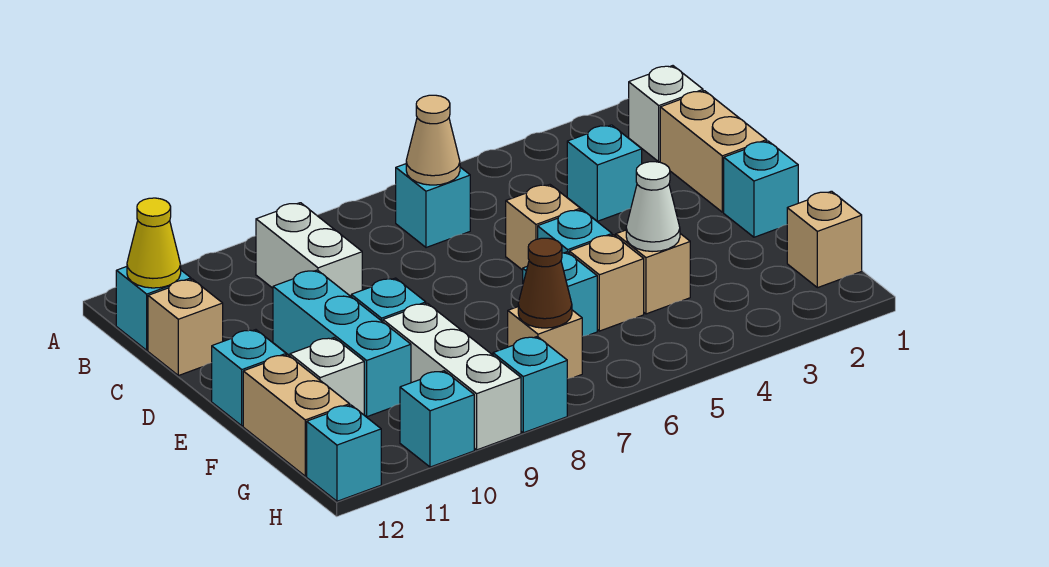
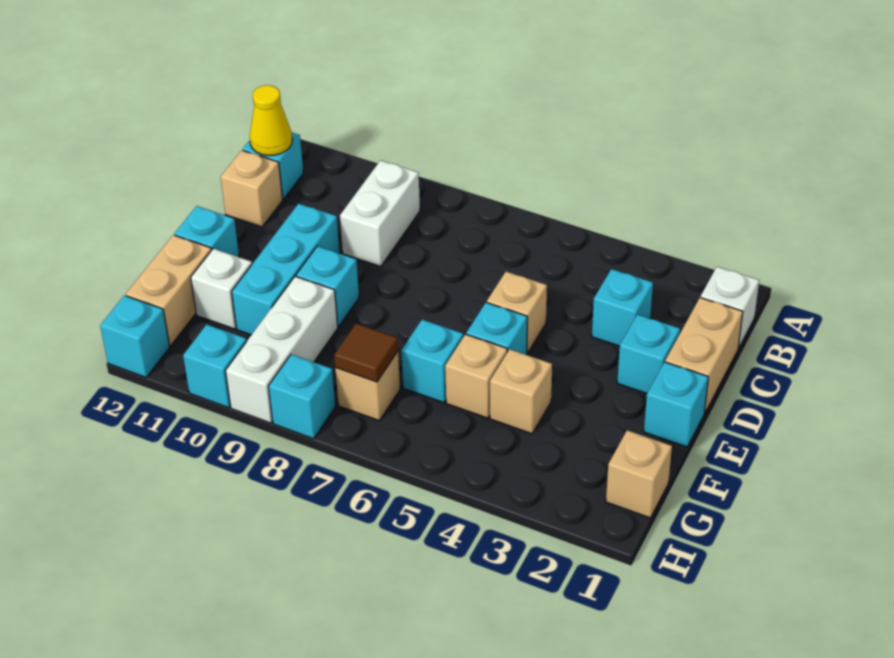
cyan 1x1 brick [396,164,470,248] -> cyan 1x1 brick moved to [617,315,680,393]
tan 1x1 cone [406,95,460,185] -> none
white 1x1 cone [626,162,680,252] -> none
brown 1x1 cone [518,238,572,328] -> brown 1x1 tile [334,324,398,382]

